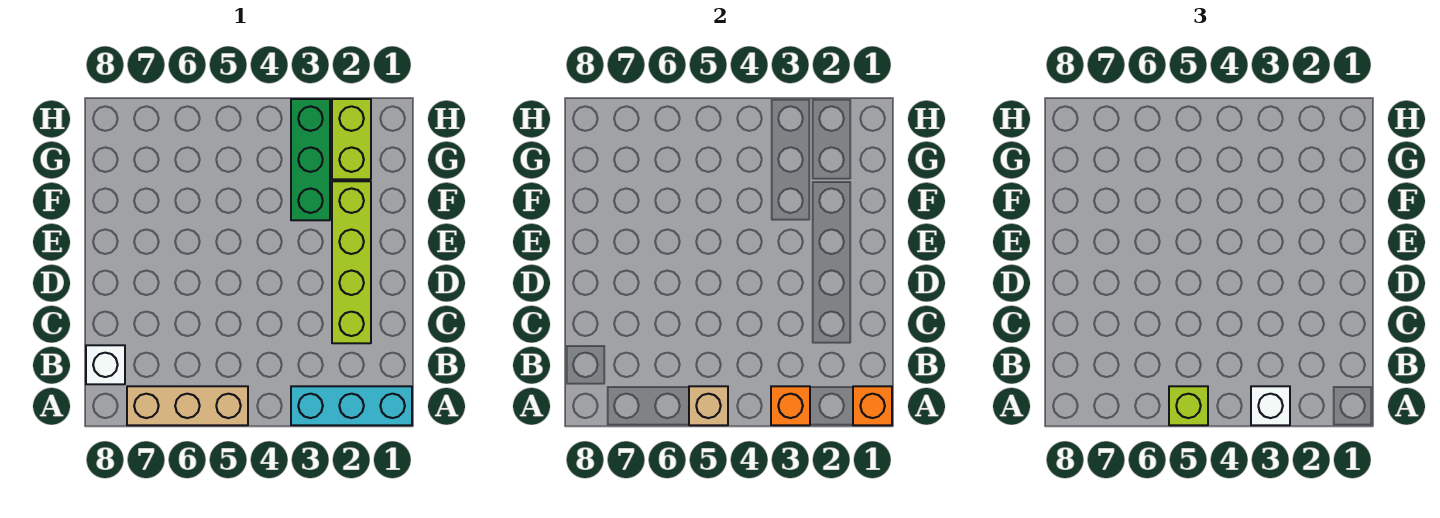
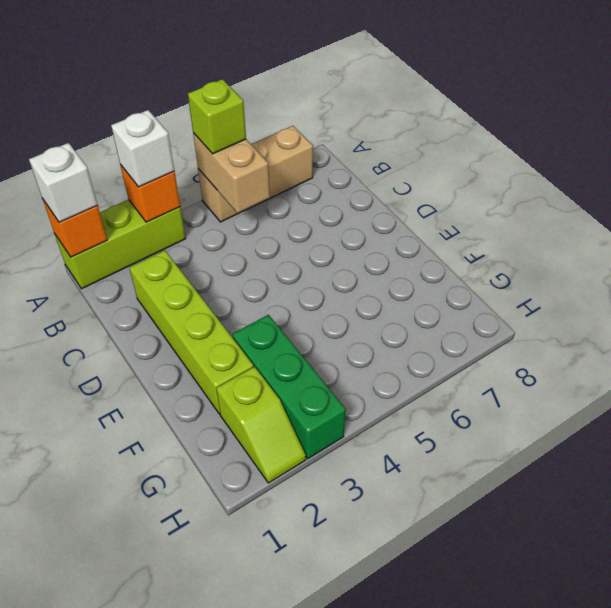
cyan 1x3 brick [291,386,412,425] -> lime 1x3 brick [55,200,186,289]
tan 1x1 brick [689,386,728,425] -> tan 1x2 brick [193,133,270,213]
white 1x1 brick [86,345,125,384] -> white 1x1 brick moved to [29,143,97,222]
lime 1x2 brick [332,99,371,179] -> lime 1x2 slope [216,367,306,483]

